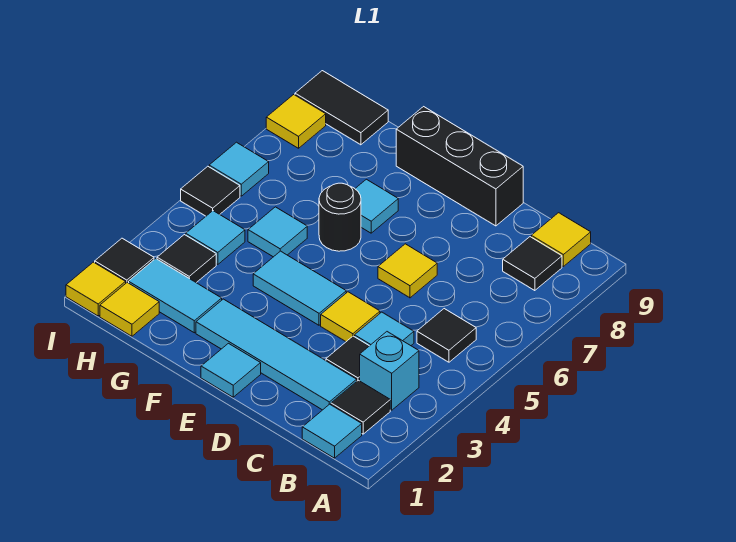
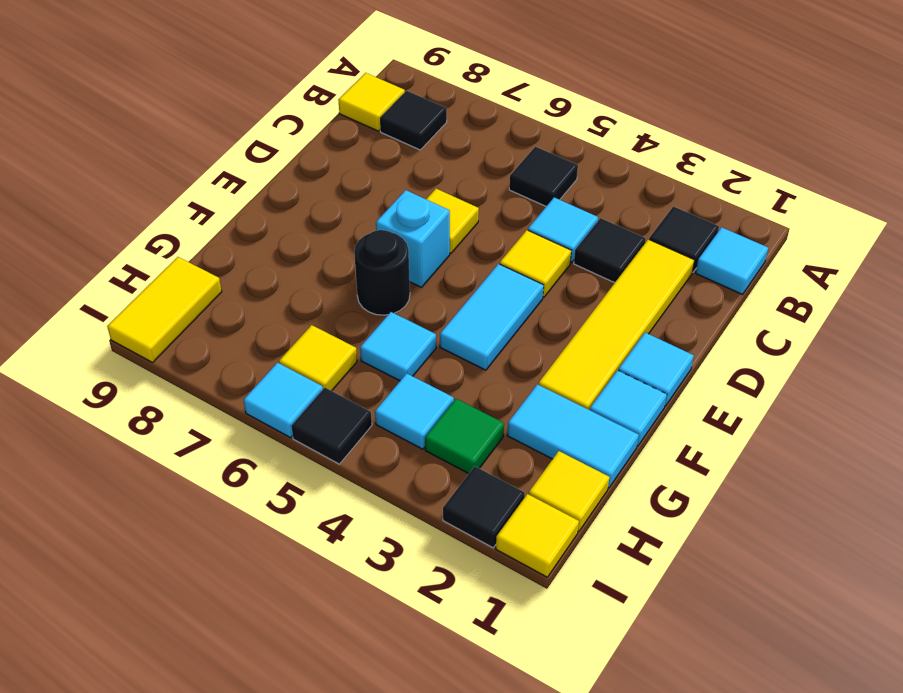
cyan 1x1 brick [360,332,419,410] -> cyan 1x1 brick moved to [376,190,450,287]
cyan 1x4 tile [196,299,357,410] -> yellow 1x4 tile [539,239,694,410]
black 1x3 brick [396,107,523,226] -> none
cyan 1x1 tile [355,179,398,233] -> cyan 1x1 tile moved to [590,370,667,446]
cyan 1x2 tile [129,259,222,333] -> cyan 1x2 tile turned to [507,384,639,488]
black 1x1 tile [157,235,216,283] -> green 1x1 tile [425,399,504,474]
black 1x2 tile [295,71,388,145] -> yellow 1x2 tile [107,257,222,362]
yellow 1x1 tile [266,95,326,148] -> yellow 1x1 tile moved to [279,325,357,391]

